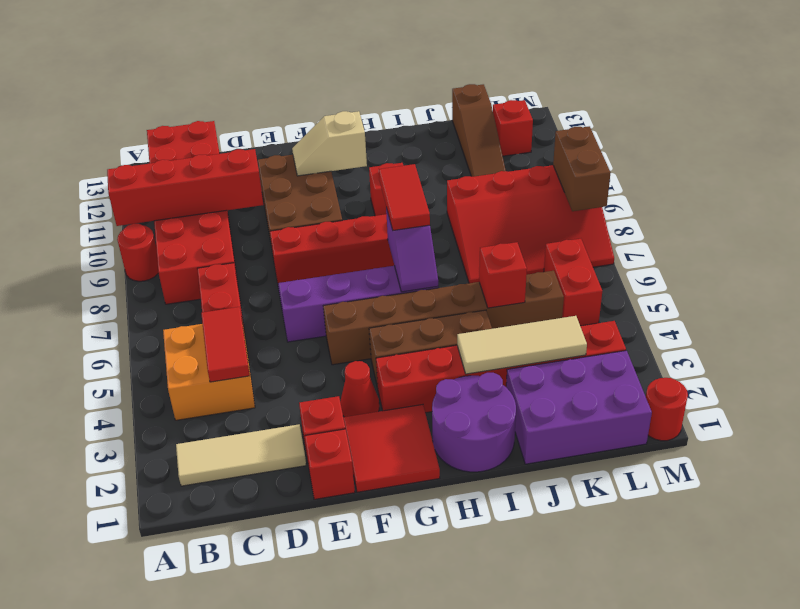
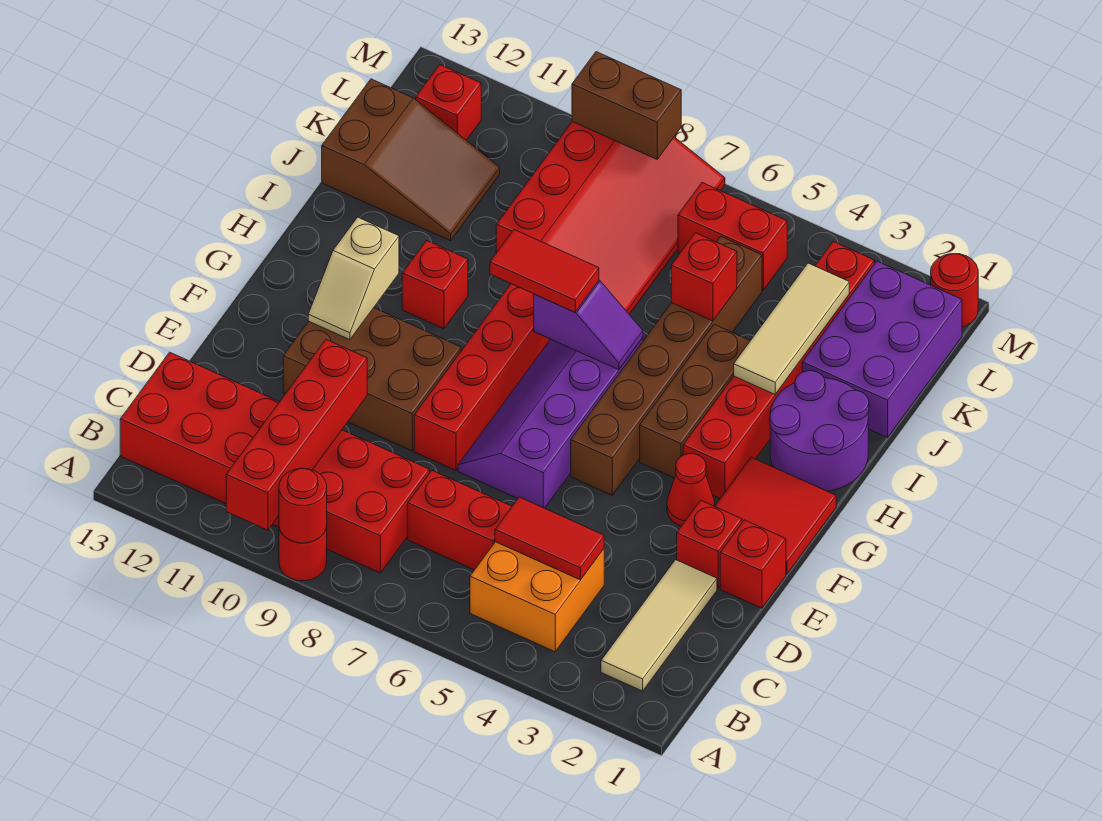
none -> red 1x1 round brick [279,468,327,543]
brown 1x3 slope [452,84,506,177] -> brown 2x3 slope [322,79,500,241]

